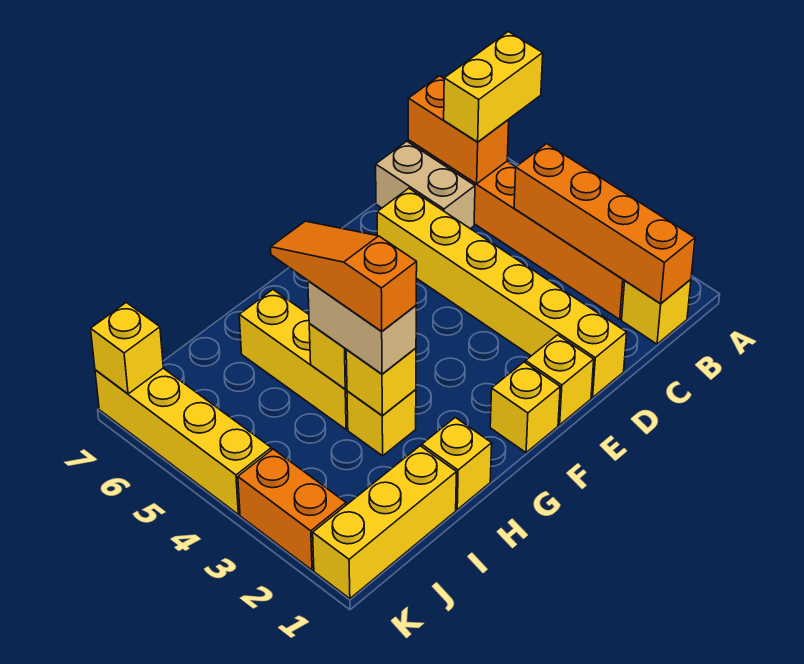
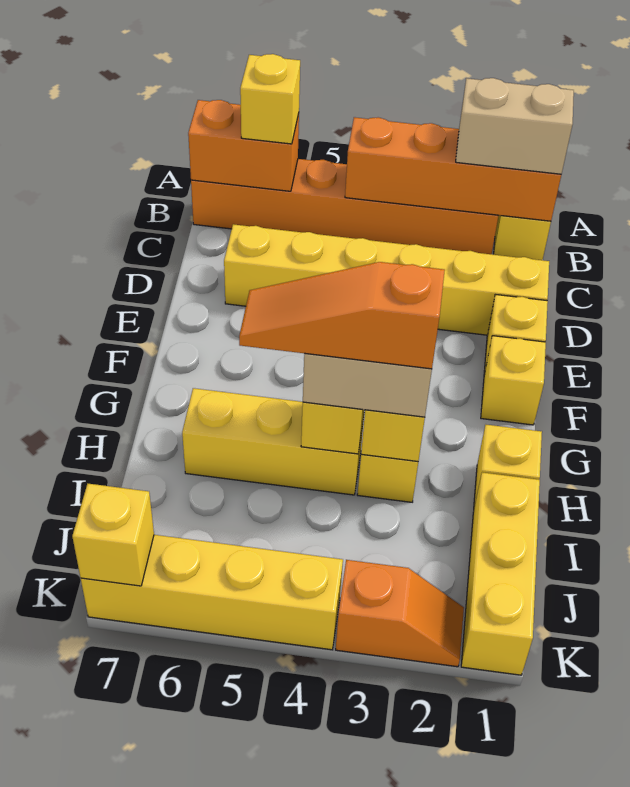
yellow 1x2 brick [444,32,543,142] -> yellow 1x1 brick [240,54,300,144]
tan 1x2 brick [376,141,475,229] -> tan 1x2 brick moved to [456,78,574,174]
orange 1x2 brick [238,449,346,570] -> orange 1x2 slope [336,560,464,667]

